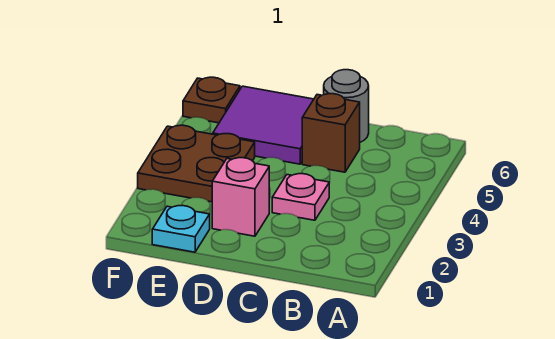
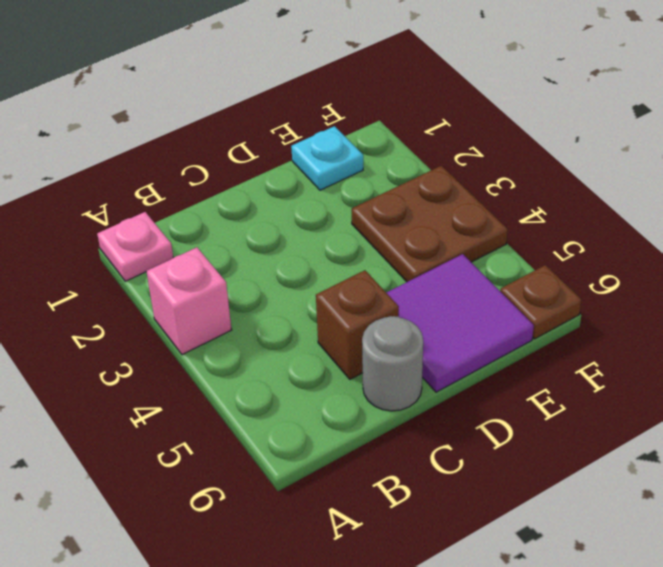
pink 1x1 plate [272,174,329,220] -> pink 1x1 plate moved to [97,212,173,281]
pink 1x1 brick [212,158,269,236] -> pink 1x1 brick moved to [146,247,232,355]

